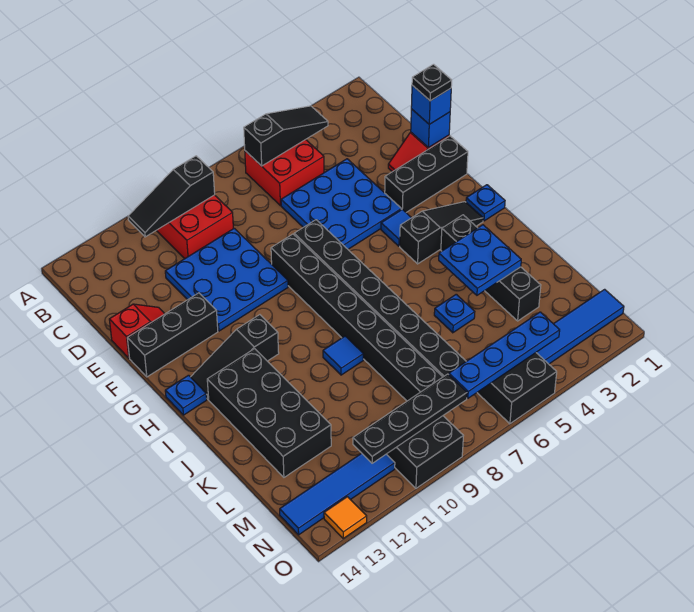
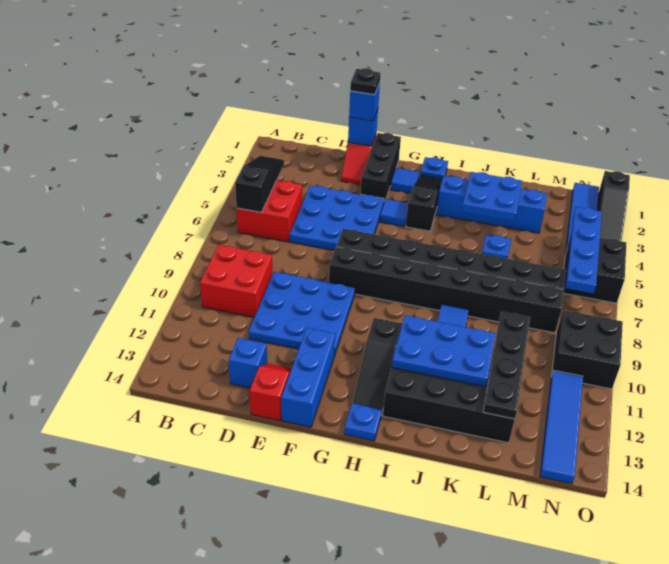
black 1x3 slope [128,156,215,237] -> black 1x3 slope moved to [597,171,630,241]
none -> blue 1x1 brick [229,338,267,388]
black 1x3 brick [127,293,218,377] -> blue 1x3 brick [281,328,335,427]
none -> blue 1x1 tile [390,168,419,194]
black 1x4 brick [441,215,541,321] -> blue 1x4 brick [436,176,547,233]
none -> blue 2x3 plate [392,315,496,387]
black 1x4 plate [353,374,467,463] -> black 1x4 plate moved to [483,311,530,419]
orange 1x1 tile [324,497,367,538] -> none

